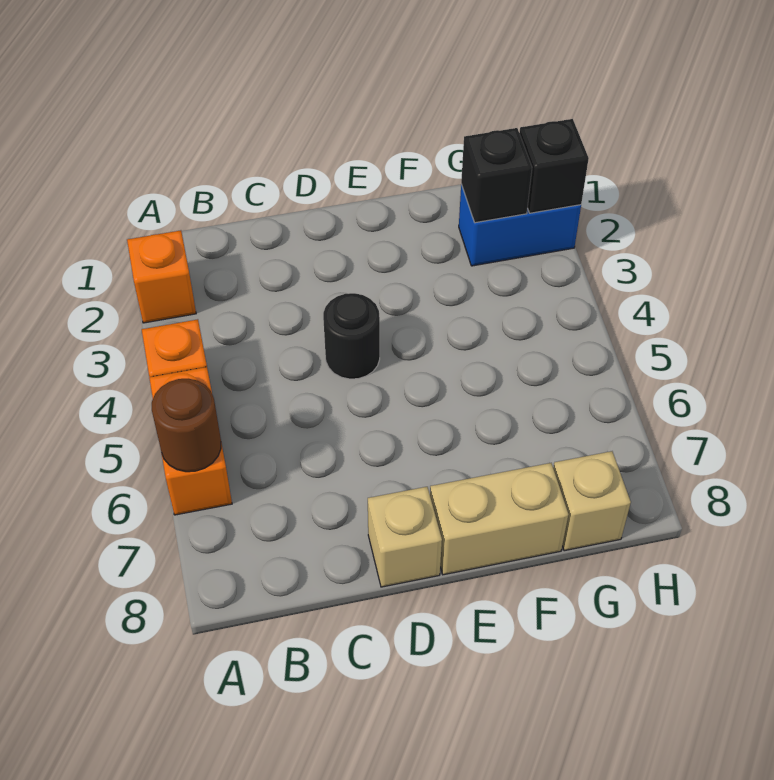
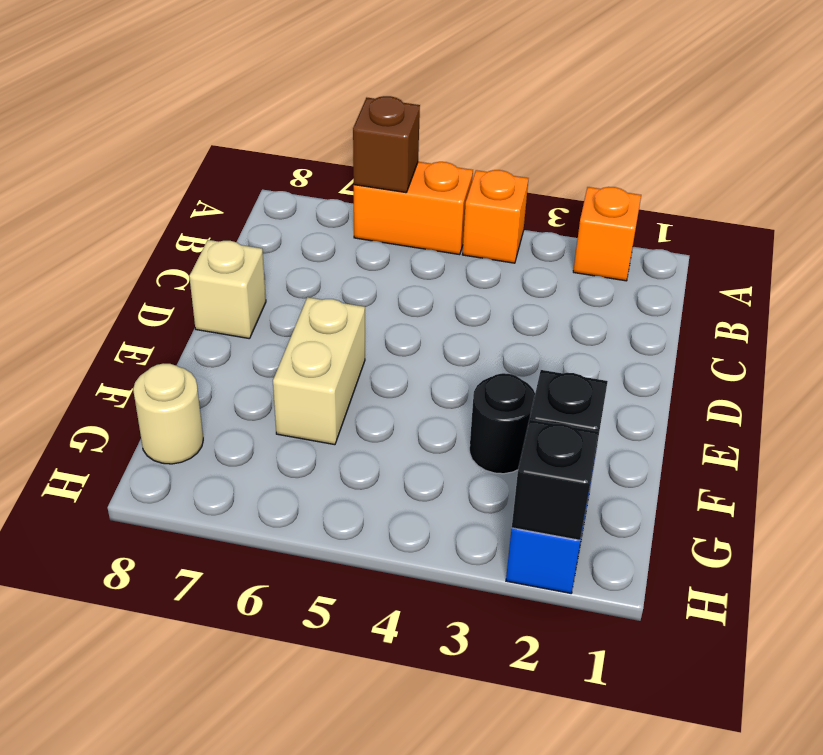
brown 1x1 round brick [152,379,221,472] -> brown 1x1 brick [353,96,420,193]
black 1x1 round brick [323,293,380,379] -> black 1x1 round brick moved to [470,373,535,474]
tan 1x2 brick [430,463,568,575] -> tan 1x2 brick moved to [273,297,365,445]
tan 1x1 brick [553,451,631,551] -> tan 1x1 round brick [133,364,203,464]

